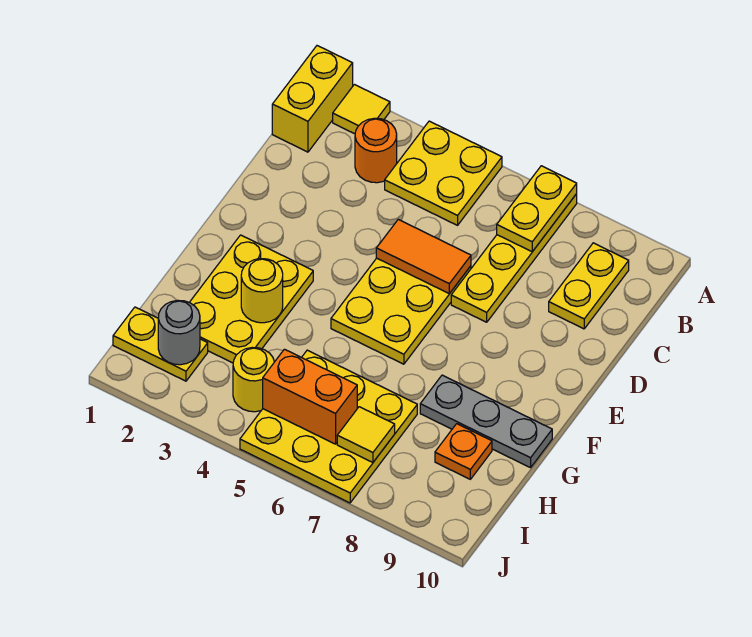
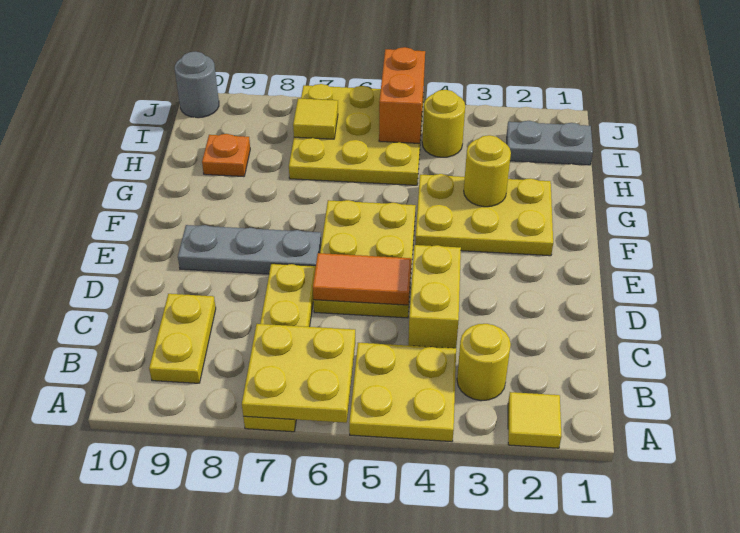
yellow 1x2 brick [272,46,353,152] -> yellow 1x2 brick moved to [408,245,461,348]
yellow 1x2 plate [497,166,577,252] -> yellow 2x2 plate [242,324,355,423]
orange 1x1 round brick [355,118,397,183] -> yellow 1x1 round brick [457,324,511,401]
yellow 2x3 plate [189,235,313,363] -> yellow 2x3 plate turned to [415,174,553,256]
grey 1x3 plate [420,375,552,468] -> grey 1x3 plate moved to [178,225,321,274]
yellow 1x2 plate [113,307,208,381] -> grey 1x2 plate [507,121,593,165]
grey 1x1 round brick [158,300,200,365] -> grey 1x1 round brick moved to [175,51,219,118]
orange 1x2 brick [263,349,357,444] -> orange 1x2 brick turned to [379,47,425,143]

